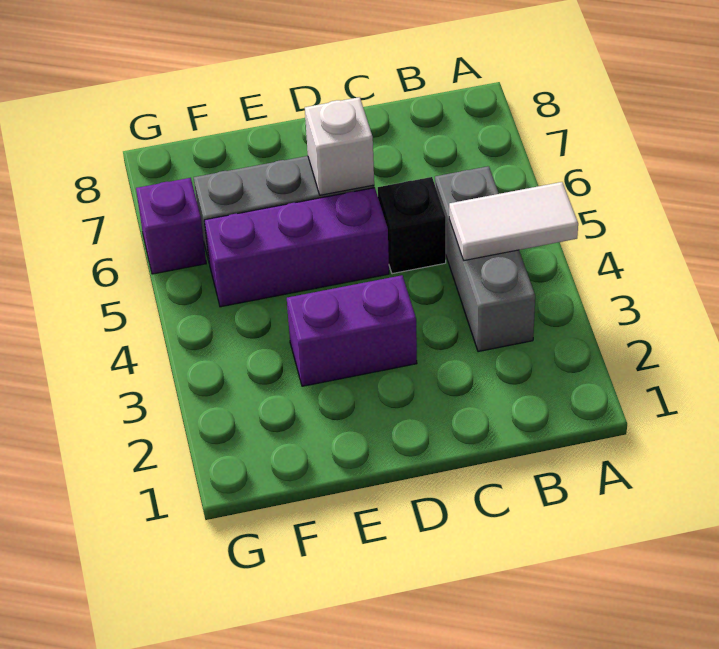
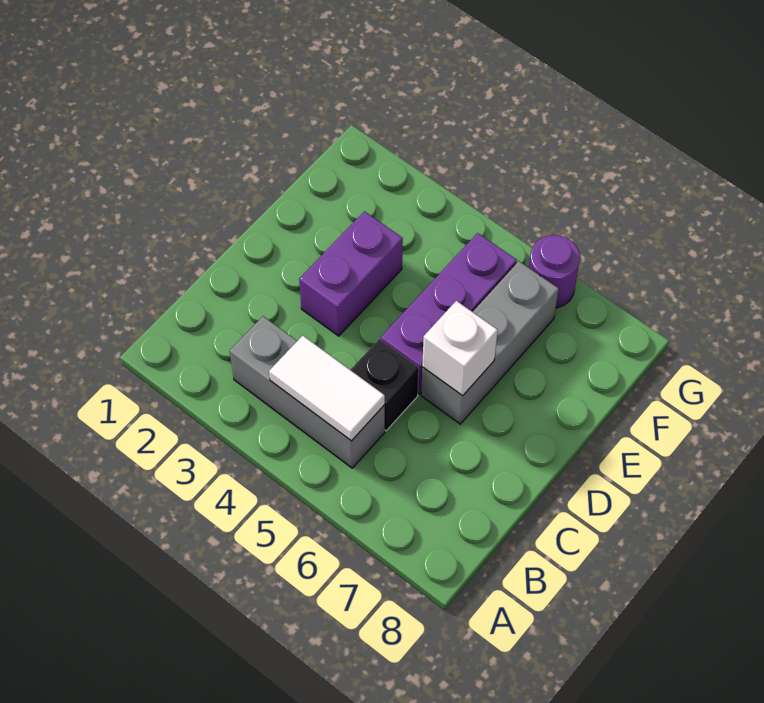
white 1x2 tile [449,182,578,261] -> white 1x2 tile turned to [269,336,385,441]
purple 1x1 brick [136,178,206,274] -> purple 1x1 round brick [529,235,580,308]

